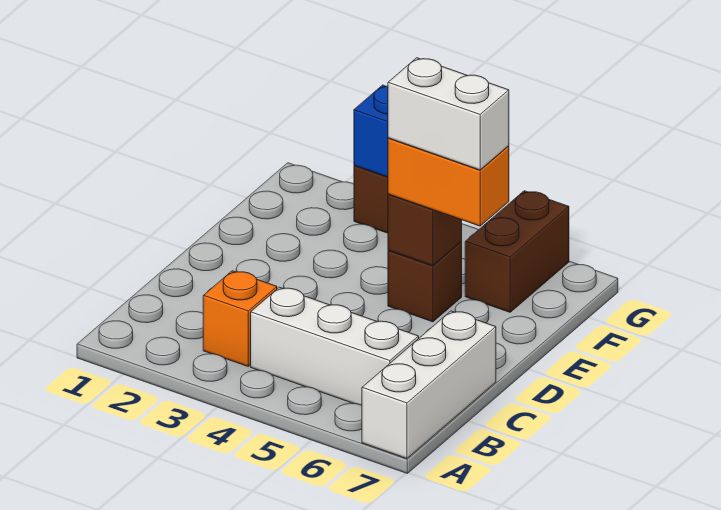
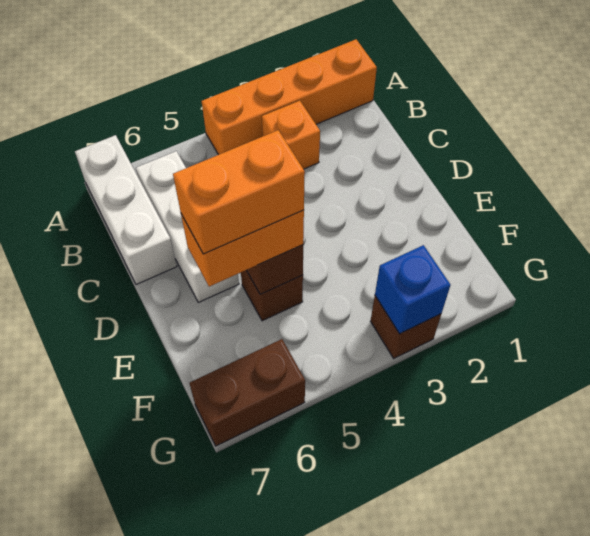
none -> orange 1x4 brick [202,39,377,155]
white 1x3 brick [251,287,419,405] -> white 1x3 brick turned to [136,151,239,302]
white 1x2 brick [388,58,509,170] -> orange 1x2 brick [173,130,305,254]
brown 1x2 brick [465,191,569,312] -> brown 1x2 brick turned to [190,339,305,446]

